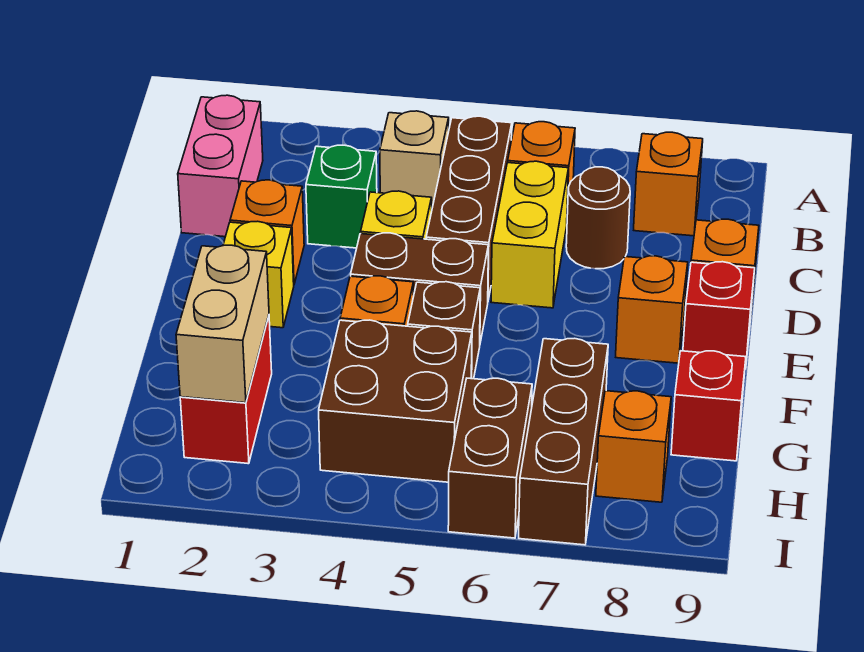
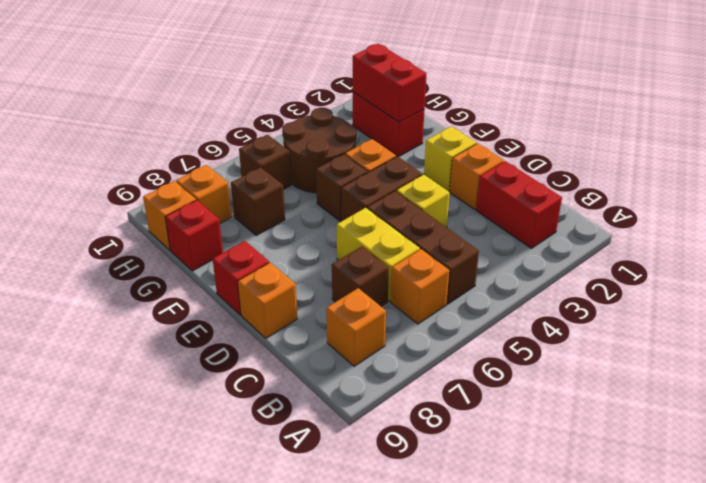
pink 1x2 brick [178,95,263,237] -> none
none -> red 1x2 brick [476,161,562,248]
tan 1x1 brick [380,111,449,208] -> none
green 1x1 brick [306,145,377,248] -> none
brown 1x1 round brick [566,167,630,269] -> brown 1x1 brick [332,247,389,306]
orange 1x1 brick [616,256,688,363] -> orange 1x1 brick moved to [143,181,196,250]
tan 1x2 brick [176,245,269,403] -> red 1x2 brick [353,44,427,122]
brown 2x2 brick [319,320,472,482] -> brown 2x2 round brick [282,108,357,193]
brown 1x3 brick [519,338,608,545] -> brown 1x1 brick [231,167,285,236]
brown 1x2 brick [448,378,532,538] -> brown 1x1 brick [239,135,291,189]

